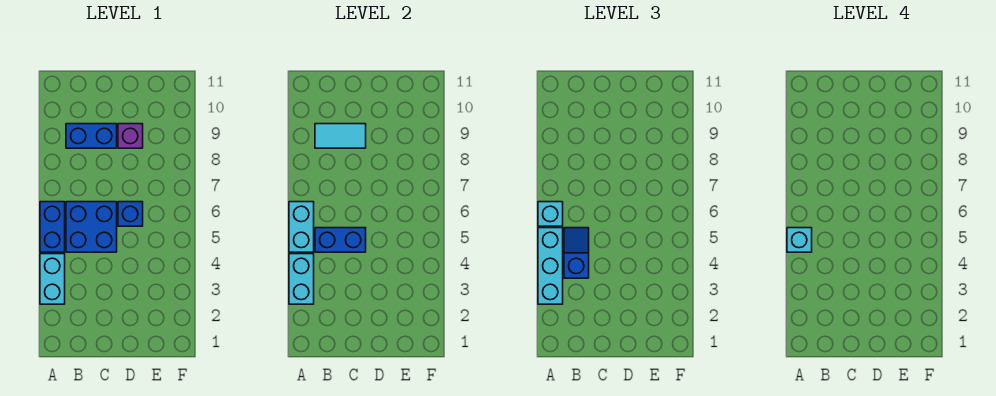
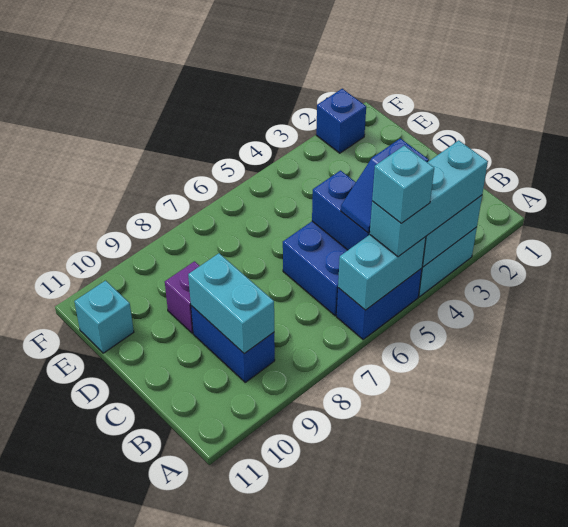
cyan 1x1 brick [538,202,563,226] -> cyan 1x1 brick moved to [74,281,134,353]
cyan 1x2 tile [315,124,366,148] -> cyan 1x2 brick [188,253,274,354]
blue 1x1 brick [118,202,143,226] -> blue 1x1 brick moved to [316,89,366,153]

